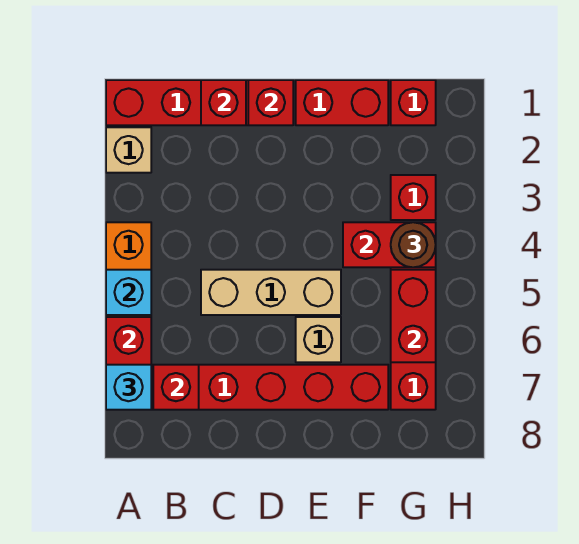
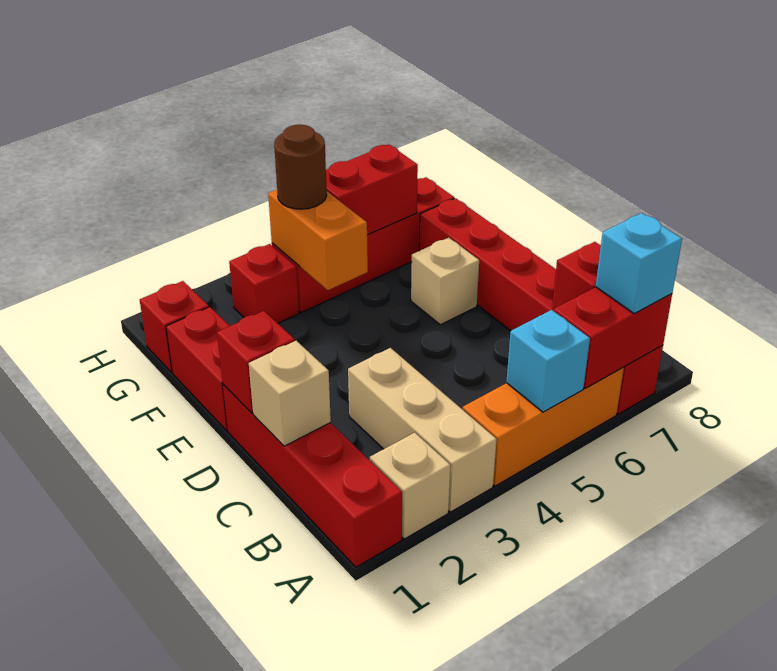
red 1x1 brick [201,80,246,125] -> tan 1x1 brick [249,341,331,446]
tan 1x3 brick [201,270,341,315] -> tan 1x3 brick moved to [348,348,497,512]
red 1x2 brick [343,222,436,267] -> orange 1x2 brick [268,190,368,290]

